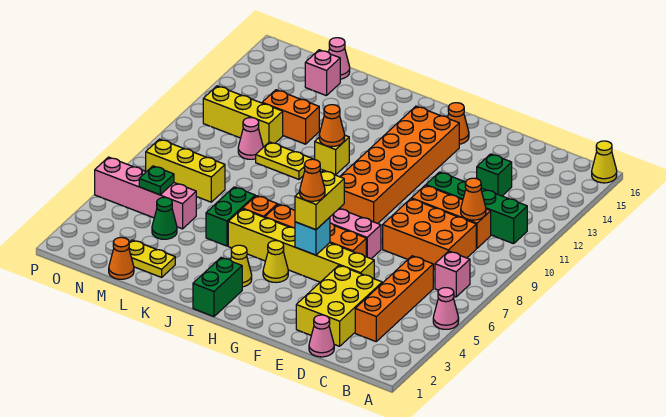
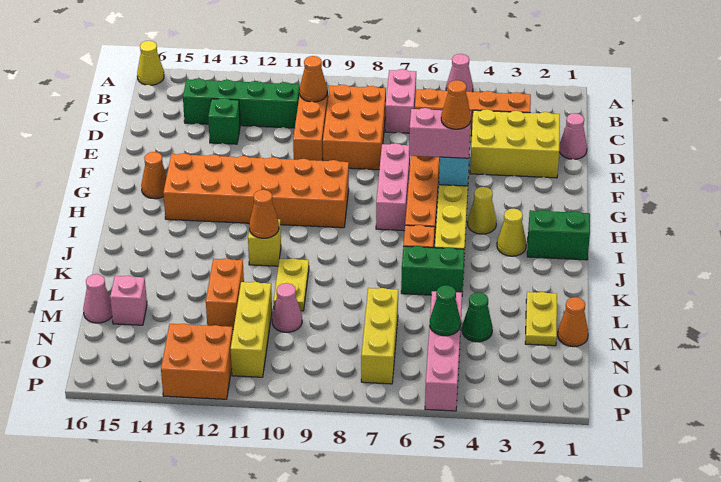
pink 1x1 brick [435,251,470,297] -> pink 1x2 brick [385,69,416,133]
green 1x4 brick [426,172,527,244] -> green 1x4 brick turned to [183,78,300,128]
yellow 1x2 brick [295,170,344,230] -> pink 1x2 brick [409,108,471,158]
green 1x1 plate [139,166,174,195] -> green 1x1 cone [430,285,461,336]
none -> orange 2x2 brick [161,324,233,399]

